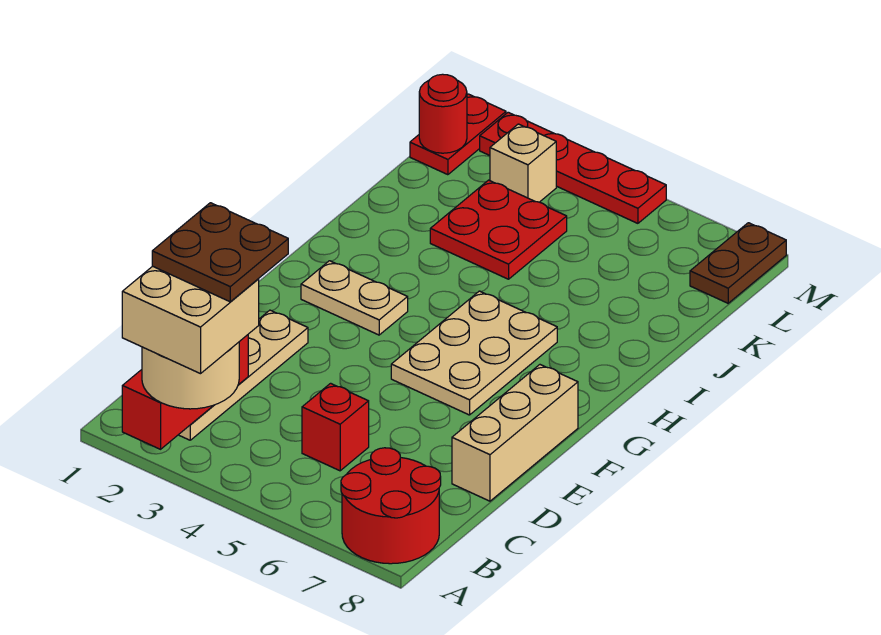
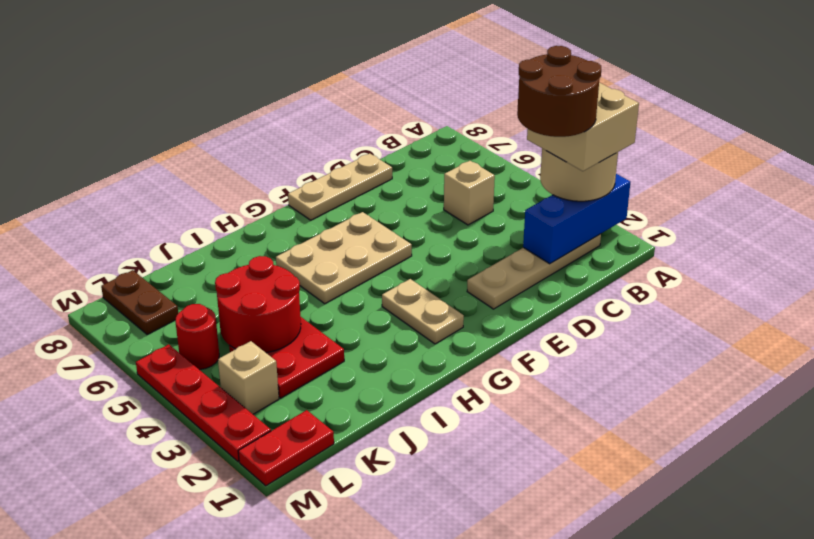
red 1x3 brick [122,335,248,449] -> blue 1x3 brick [523,174,630,264]
red 2x2 round brick [341,448,441,564] -> red 2x2 round brick moved to [215,256,301,353]
brown 2x2 plate [152,203,288,302] -> brown 2x2 round brick [517,46,601,137]
red 1x1 brick [302,383,369,471] -> tan 1x1 brick [444,161,495,225]
tan 1x3 brick [452,365,578,501] -> tan 1x3 plate [288,153,392,220]
red 1x1 round brick [419,74,467,153] -> red 1x1 round brick moved to [175,304,219,370]
brown 1x2 plate [690,223,786,303] -> brown 1x2 plate turned to [101,270,178,335]

